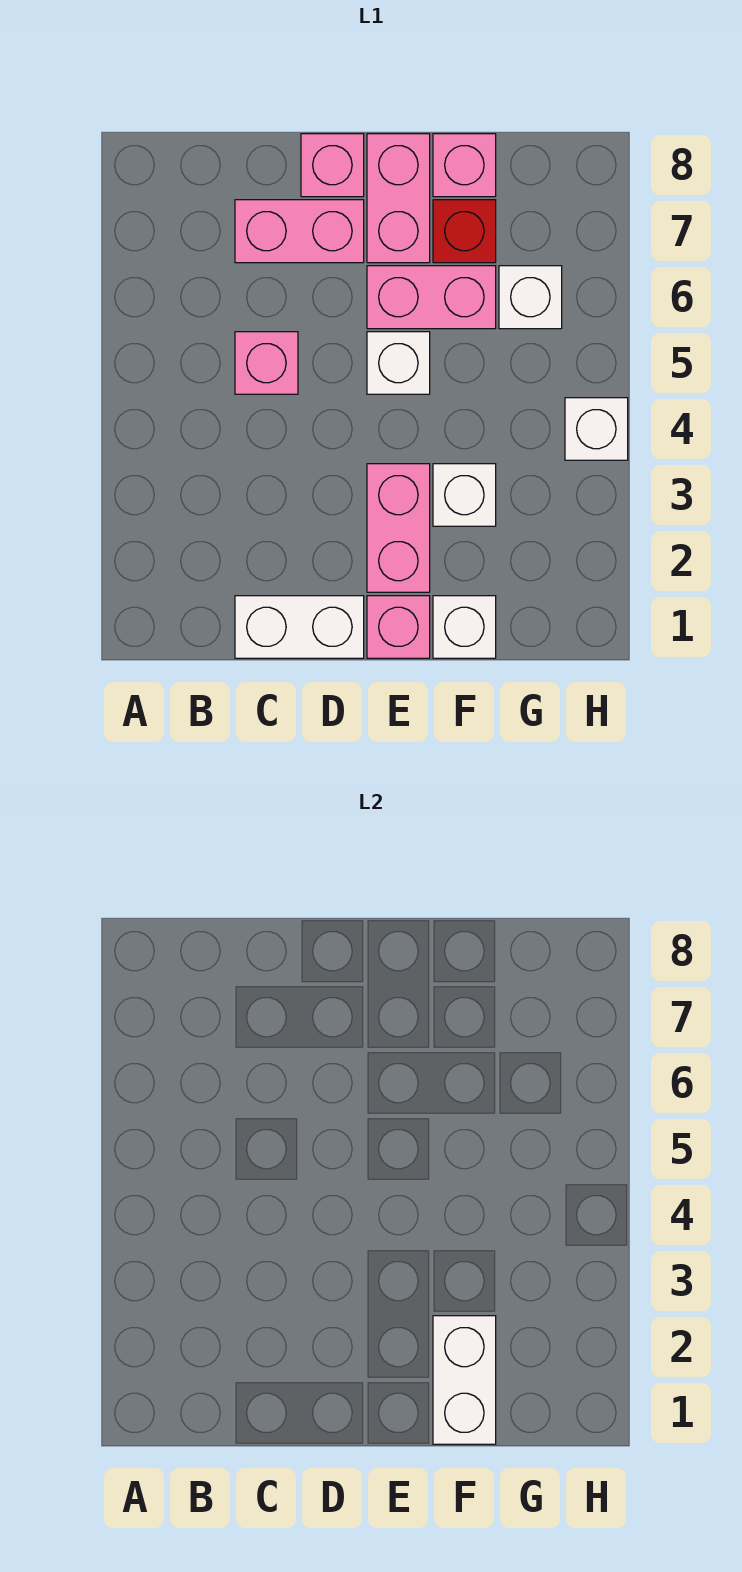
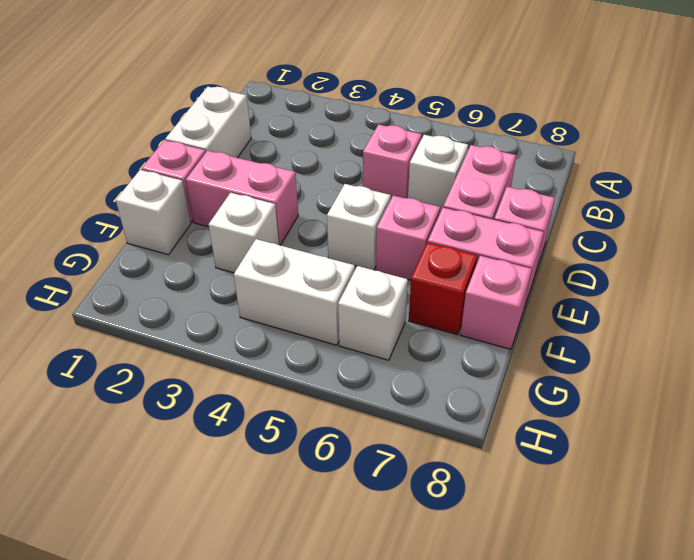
pink 1x2 brick [367,266,496,329] -> pink 1x1 brick [376,196,440,280]
white 1x2 brick [433,1316,496,1444] -> white 1x2 brick moved to [234,239,355,345]
white 1x1 brick [565,398,628,460] -> white 1x1 brick moved to [408,135,468,212]

